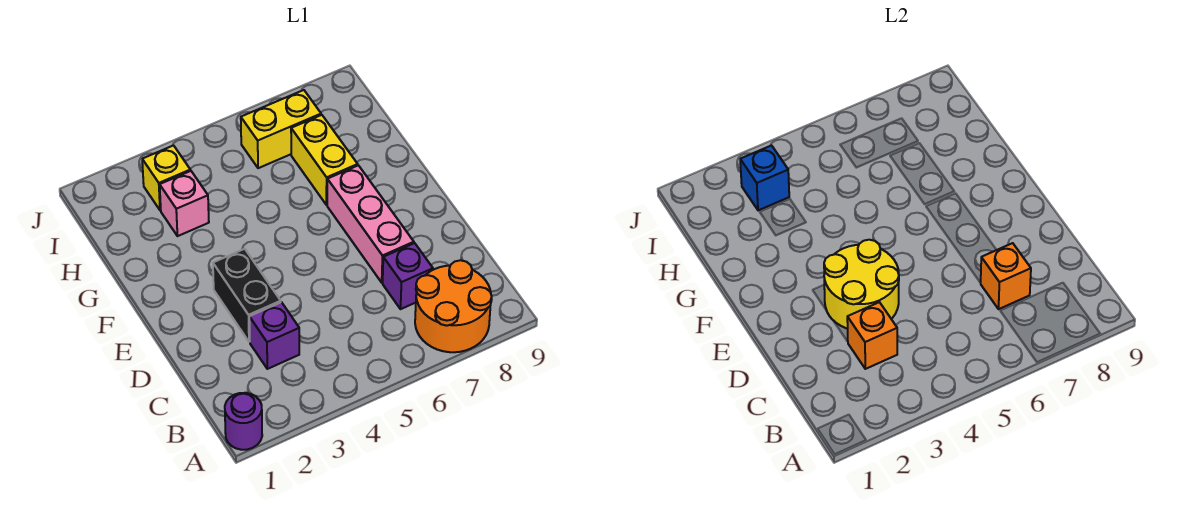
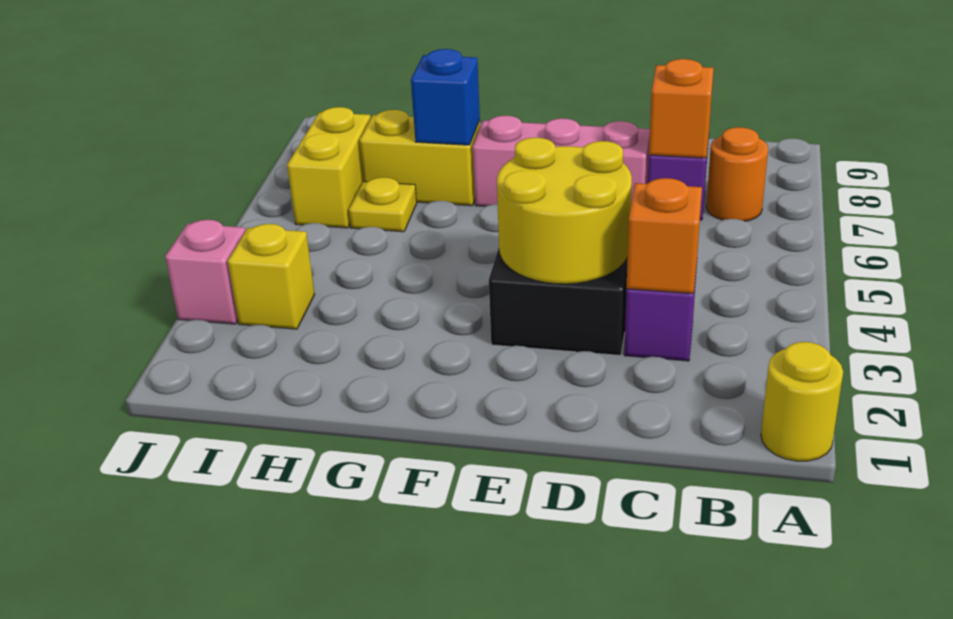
purple 1x1 round brick [225,393,262,450] -> yellow 1x1 round brick [761,342,843,461]
orange 2x2 round brick [415,260,492,352] -> orange 1x1 round brick [706,127,768,221]
pink 1x1 brick [160,171,209,236] -> pink 1x1 brick moved to [165,220,245,324]
none -> yellow 1x1 plate [349,177,417,232]
blue 1x1 brick [740,146,789,210] -> blue 1x1 brick moved to [411,49,480,145]

